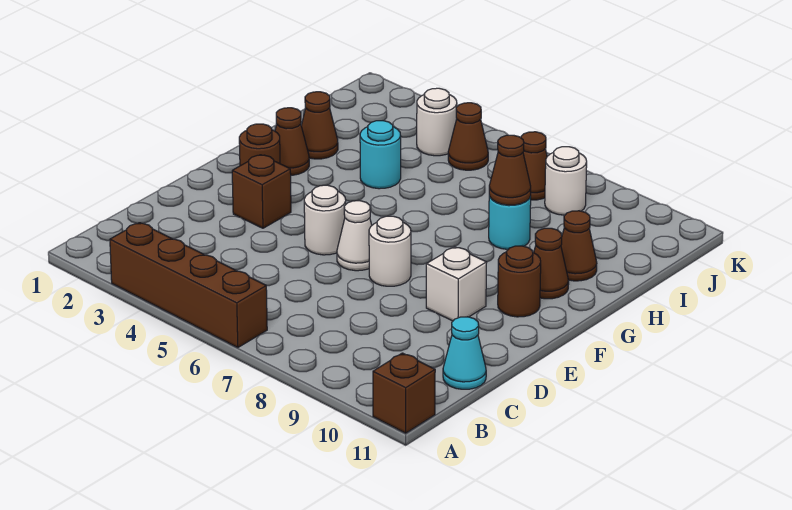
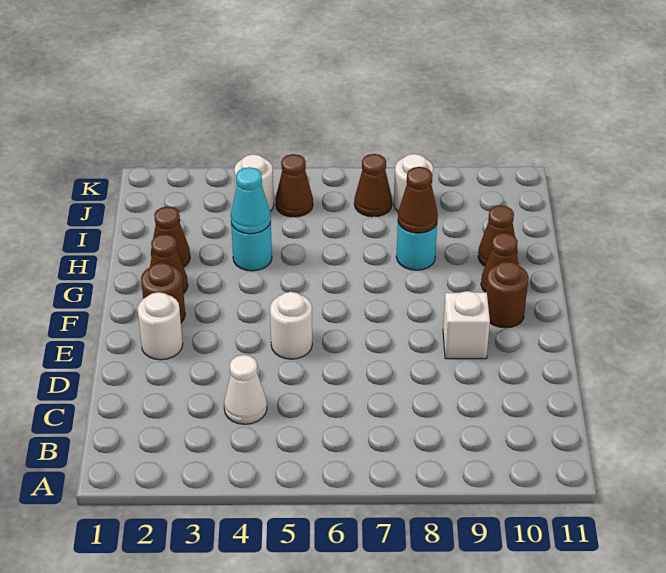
brown 1x4 brick [110,223,267,348] -> none
brown 1x1 brick [373,353,435,433] -> none
cyan 1x1 cone [443,317,486,389] -> cyan 1x1 cone moved to [231,167,271,234]
brown 1x1 brick [232,155,291,228] -> none
white 1x1 cone [337,201,372,271] -> white 1x1 cone moved to [224,355,267,424]
white 1x1 round brick [369,216,411,286] -> white 1x1 round brick moved to [137,292,183,360]

